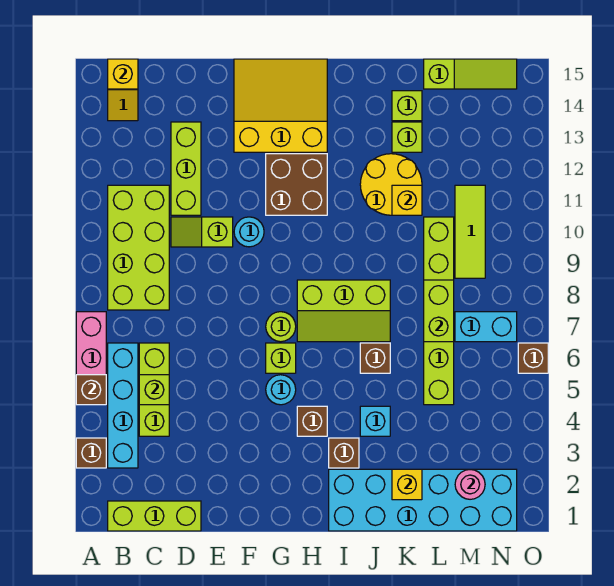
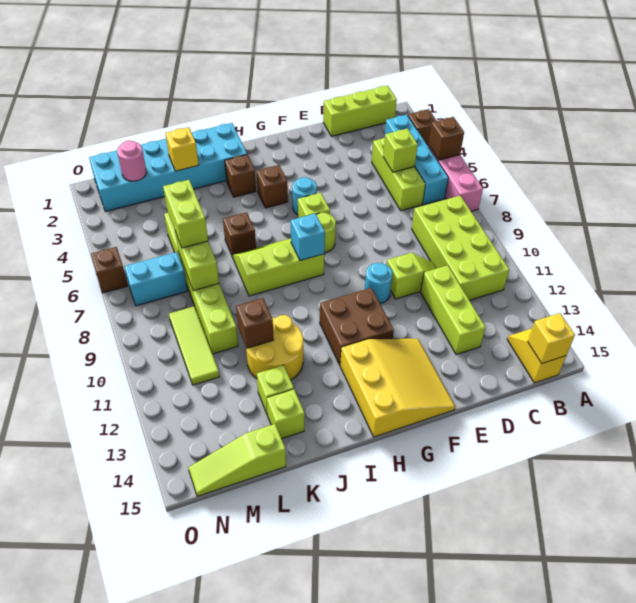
yellow 3x3 slope [234,59,327,152] -> yellow 3x3 slope turned to [340,339,455,437]
cyan 1x1 brick [360,406,390,436] -> cyan 1x1 brick moved to [291,213,325,261]
yellow 1x1 brick [392,185,422,215] -> brown 1x1 brick [236,298,274,348]
none -> lime 1x2 brick [163,180,208,248]

